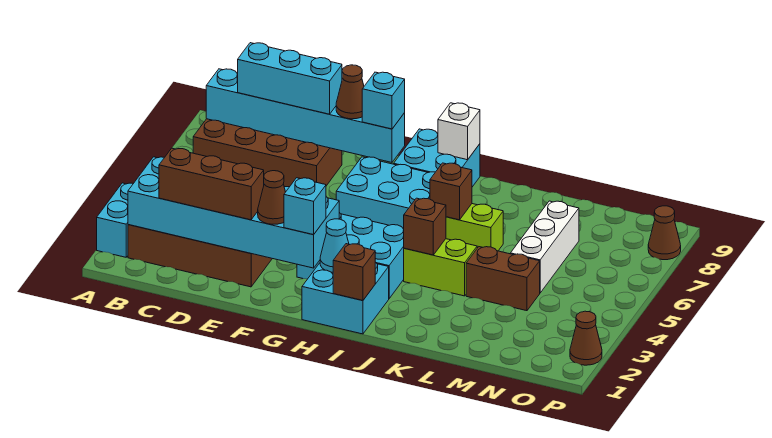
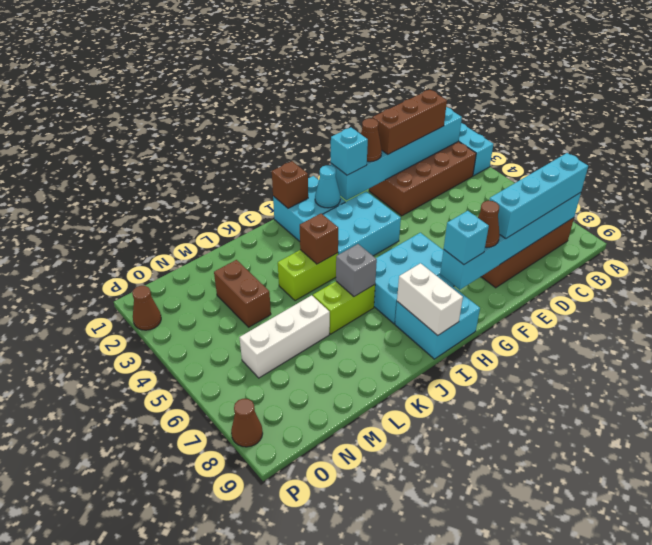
cyan 2x6 brick [128,157,339,268] -> cyan 1x6 brick [331,107,462,200]
cyan 1x3 brick [238,43,342,114] -> cyan 1x4 brick [489,153,588,238]
white 1x1 brick [438,103,480,160] -> white 1x2 brick [397,263,463,335]
brown 1x1 brick [430,163,472,220] -> grey 1x1 brick [336,244,377,297]
brown 1x2 brick [466,247,540,311] -> brown 1x2 brick turned to [214,260,271,327]
white 1x3 brick [511,201,579,293] -> white 1x3 brick turned to [239,295,330,378]

